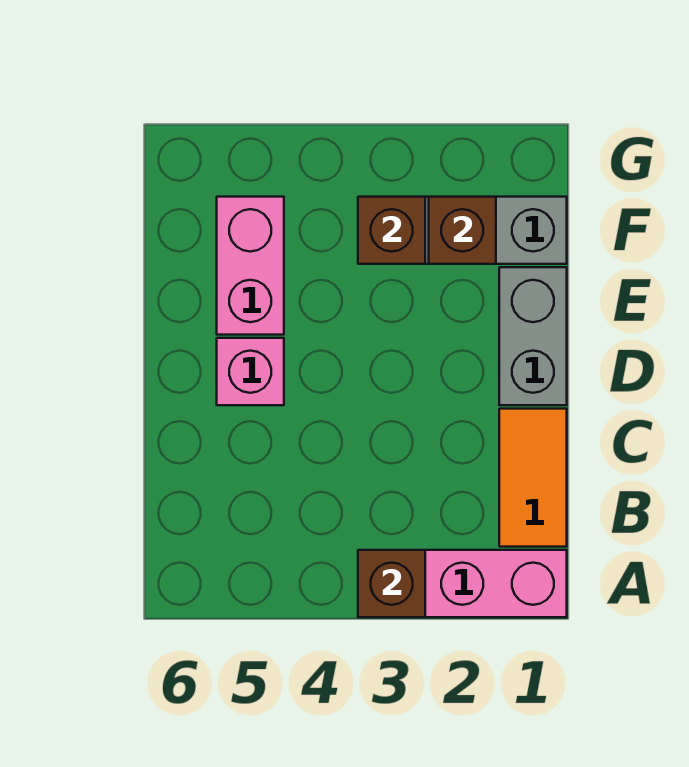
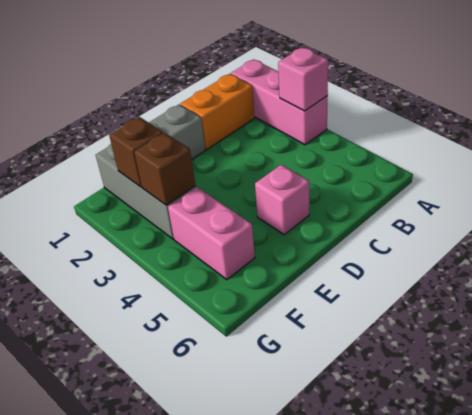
brown 1x1 brick [358,550,425,617] -> pink 1x1 brick [278,48,328,111]
orange 1x2 tile [499,409,567,547] -> orange 1x2 brick [180,74,255,149]
pink 1x2 brick [217,197,284,335] -> pink 1x2 brick turned to [168,187,255,280]

